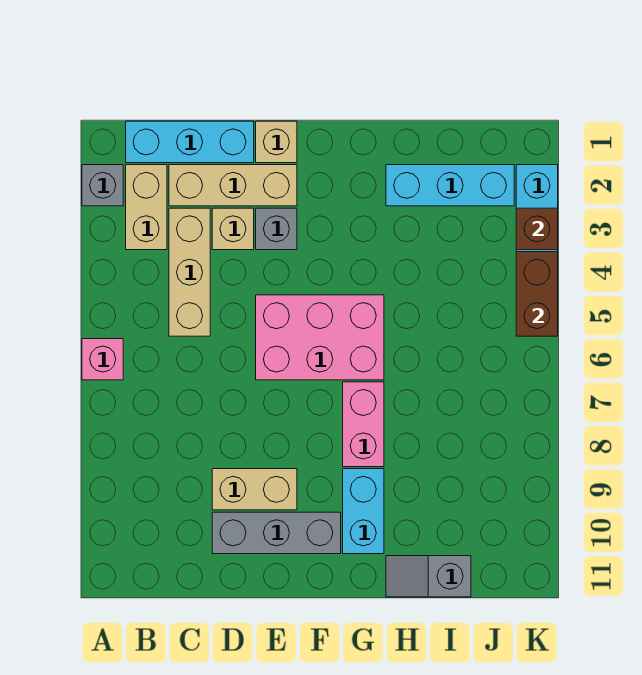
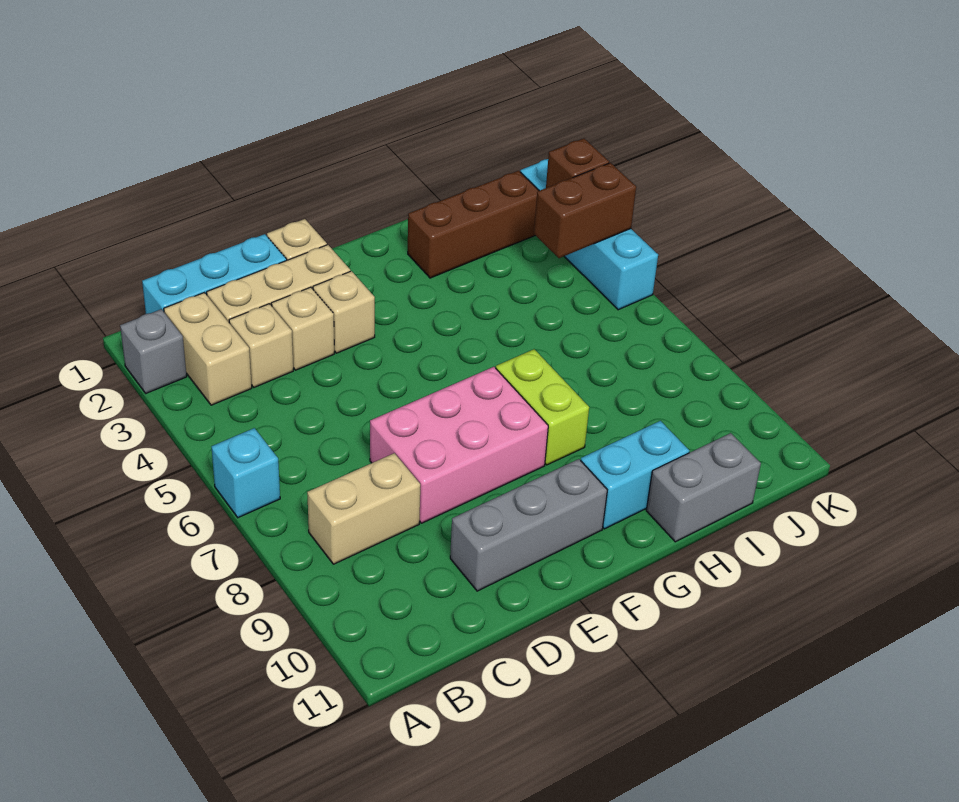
pink 1x1 brick [82,339,123,380] -> cyan 1x1 brick [212,428,280,518]
tan 1x3 brick [169,208,210,336] -> tan 1x1 brick [229,304,293,387]
tan 1x2 brick [212,469,297,510] -> tan 1x2 brick moved to [307,453,420,564]
grey 1x1 brick [256,208,297,250] -> tan 1x1 brick [313,271,375,353]
pink 2x3 brick [256,295,384,380] -> pink 2x3 brick moved to [370,367,548,523]
pink 1x2 brick [343,382,384,467] -> lime 1x2 brick [496,349,589,465]
cyan 1x2 brick [343,469,384,554] -> cyan 1x2 brick turned to [581,421,689,529]
cyan 1x3 brick [386,165,514,206] -> brown 1x3 brick [408,171,539,278]
grey 1x2 slope [386,556,471,597] -> grey 1x2 brick [646,433,761,542]
brown 1x2 brick [516,252,558,336] -> brown 1x2 brick turned to [534,163,636,258]

